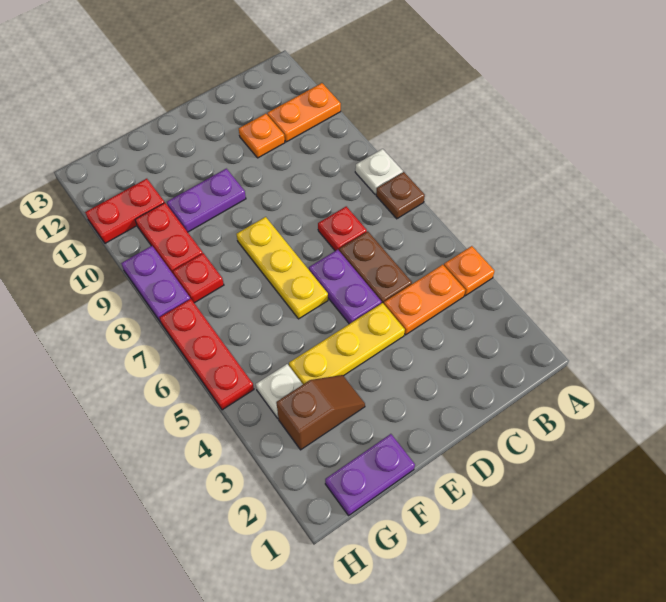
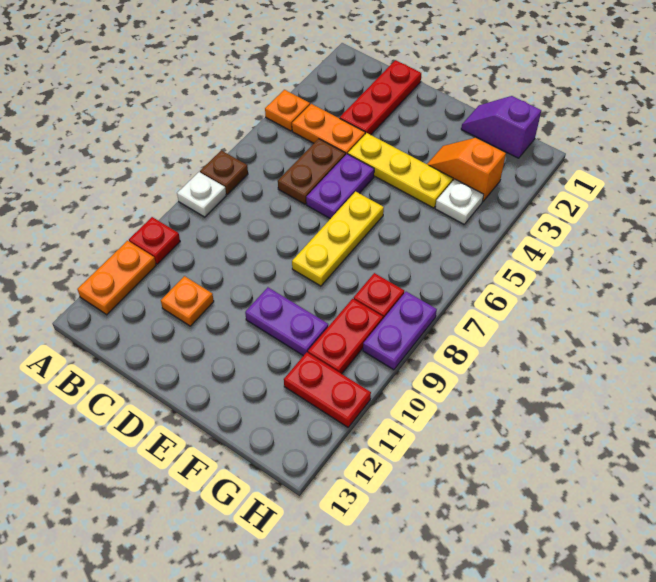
orange 1x2 plate [267,83,341,142] -> orange 1x2 plate turned to [77,241,156,315]
red 1x1 plate [318,206,367,251] -> red 1x1 plate moved to [129,217,180,264]
purple 1x2 plate [325,434,415,515] -> purple 1x2 slope [461,96,541,158]
brown 1x2 slope [276,375,365,450] -> orange 1x2 slope [427,138,506,202]
red 1x3 plate [159,299,254,410] -> red 1x3 plate moved to [340,60,421,135]

